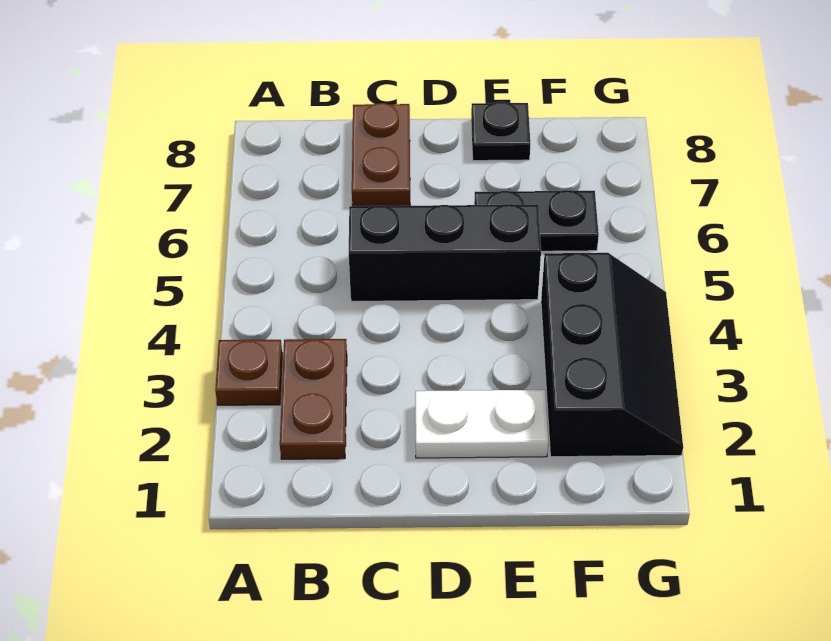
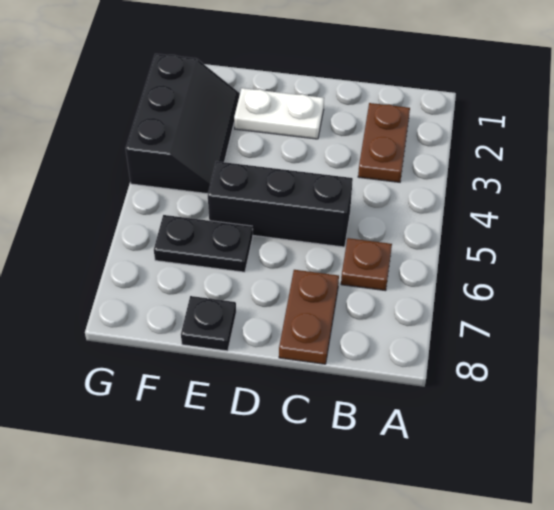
brown 1x1 plate [215,340,282,405] -> brown 1x1 plate moved to [341,238,392,291]
black 2x3 slope [541,253,683,457] -> black 2x3 slope turned to [126,54,240,194]

